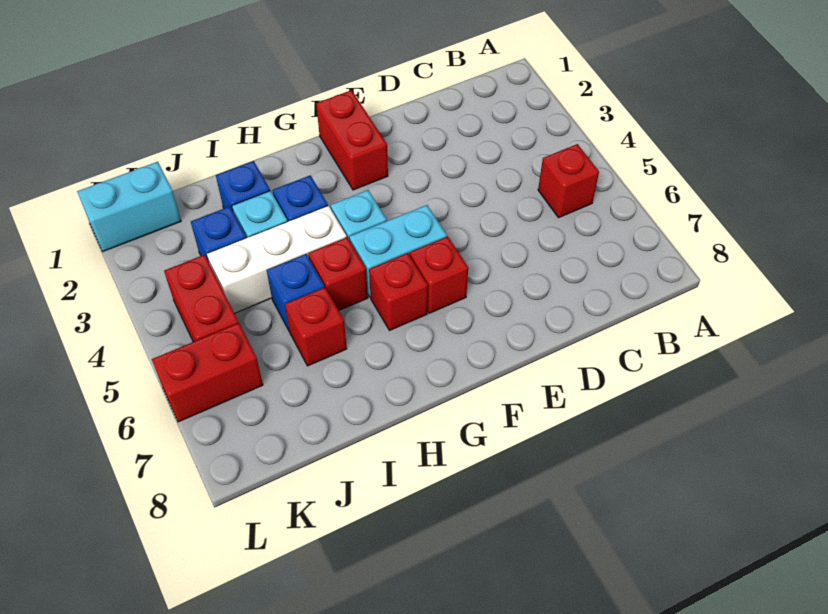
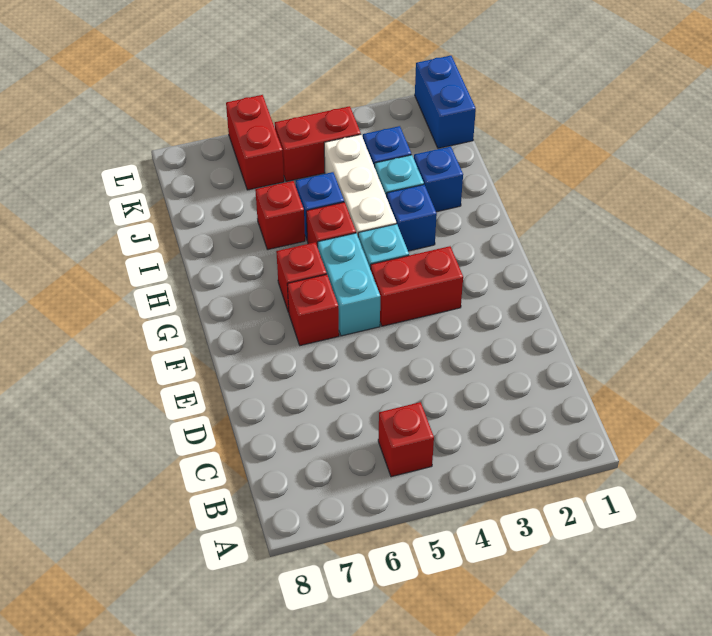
red 1x2 brick [316,90,388,190] -> red 1x2 brick moved to [371,246,463,326]
cyan 1x2 brick [77,162,181,251] -> blue 1x2 brick [415,56,476,148]

